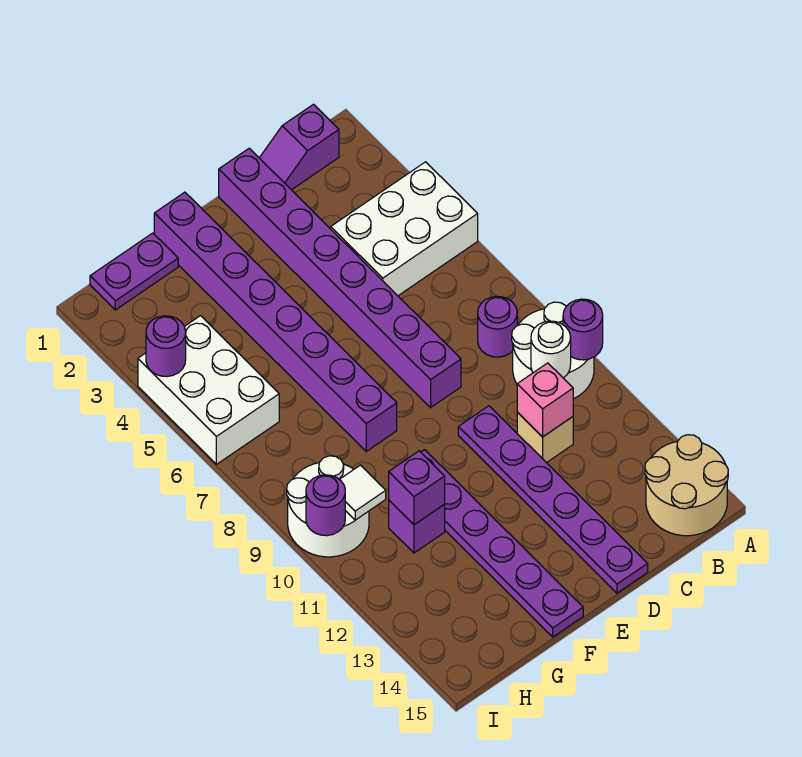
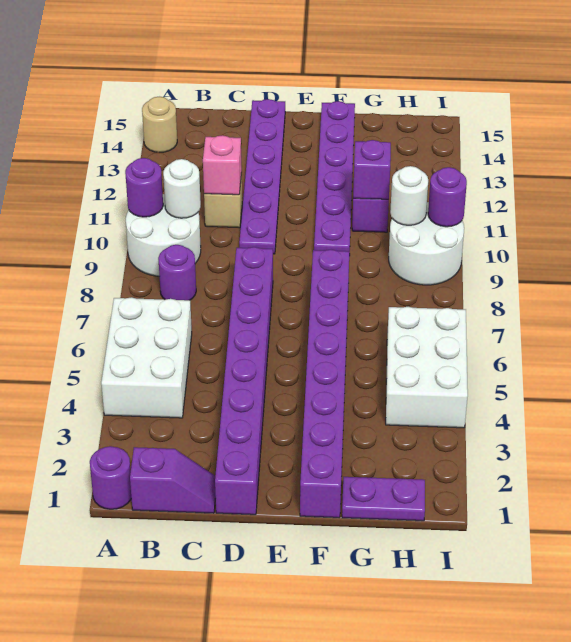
white 2x3 brick [331,162,478,296] -> white 2x3 brick turned to [101,297,192,418]
tan 2x2 round brick [645,435,728,536] -> tan 1x1 round brick [142,97,177,153]
white 1x1 tile [339,465,386,520] -> white 1x1 round brick [390,166,428,225]
purple 1x1 round brick [146,316,186,377] -> purple 1x1 round brick moved to [90,446,131,509]

